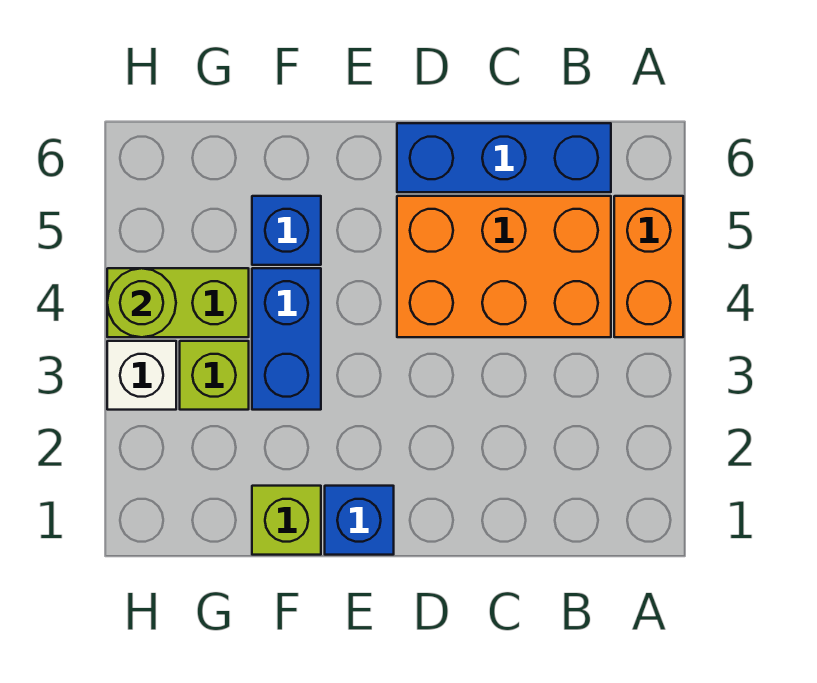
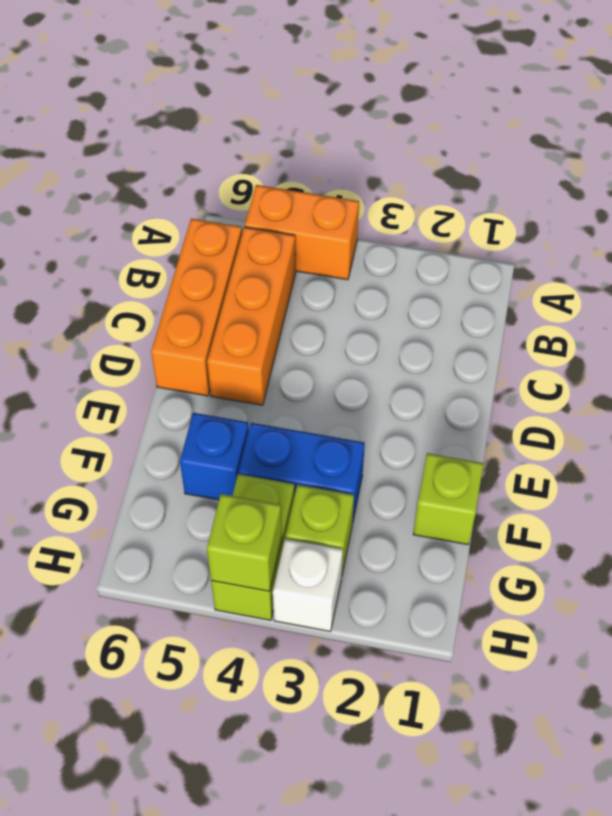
orange 2x3 brick [397,196,611,337] -> orange 1x3 brick [207,227,296,405]
blue 1x3 brick [397,123,611,192] -> orange 1x3 brick [151,219,242,396]
blue 1x1 brick [325,486,394,555] -> none
lime 1x1 round brick [107,268,176,337] -> lime 1x1 brick [207,494,282,591]

